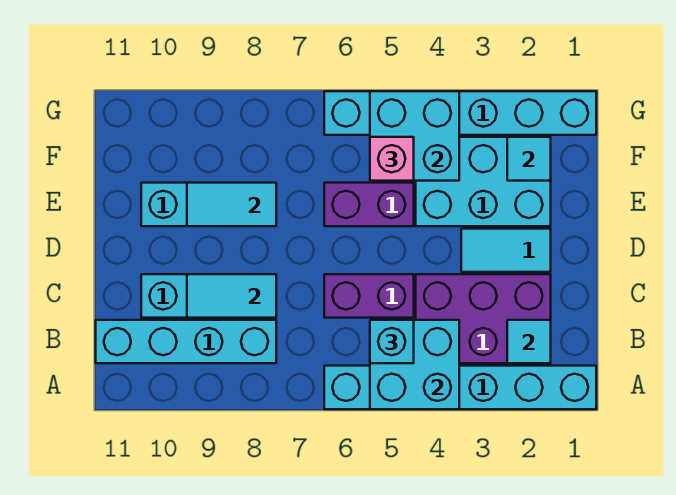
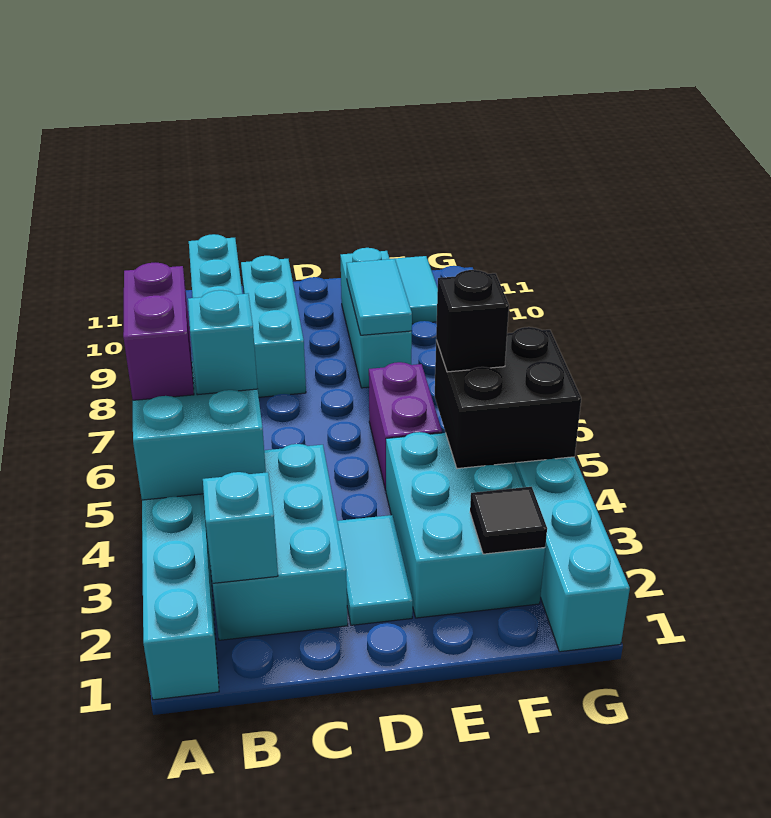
purple 2x3 brick [416,274,551,363] -> cyan 2x3 brick [213,444,348,640]
cyan 1x1 tile [507,320,551,363] -> cyan 1x1 brick [203,472,278,583]
purple 1x2 brick [324,274,414,318] -> purple 1x2 brick moved to [123,263,194,400]
cyan 1x2 tile [187,274,276,318] -> cyan 1x2 tile moved to [394,256,438,324]
cyan 1x1 tile [507,137,551,181] -> black 1x1 tile [470,487,547,554]
cyan 2x2 brick [370,91,459,181] -> black 2x2 brick [435,327,581,469]
pink 1x1 brick [370,137,414,181] -> black 1x1 brick [436,270,509,372]

